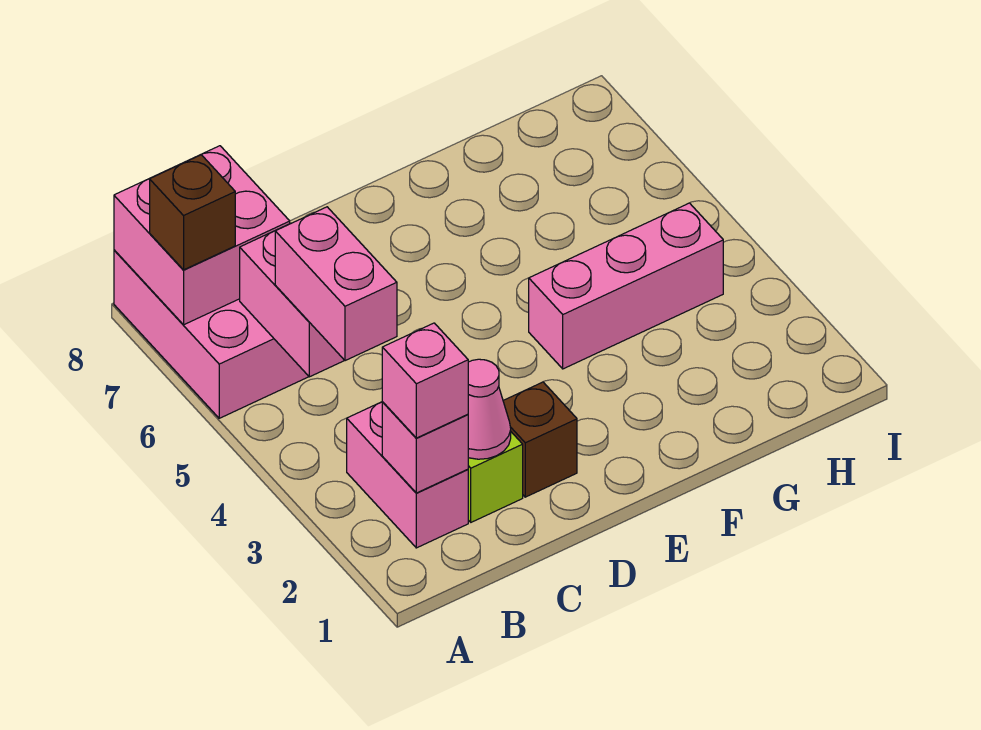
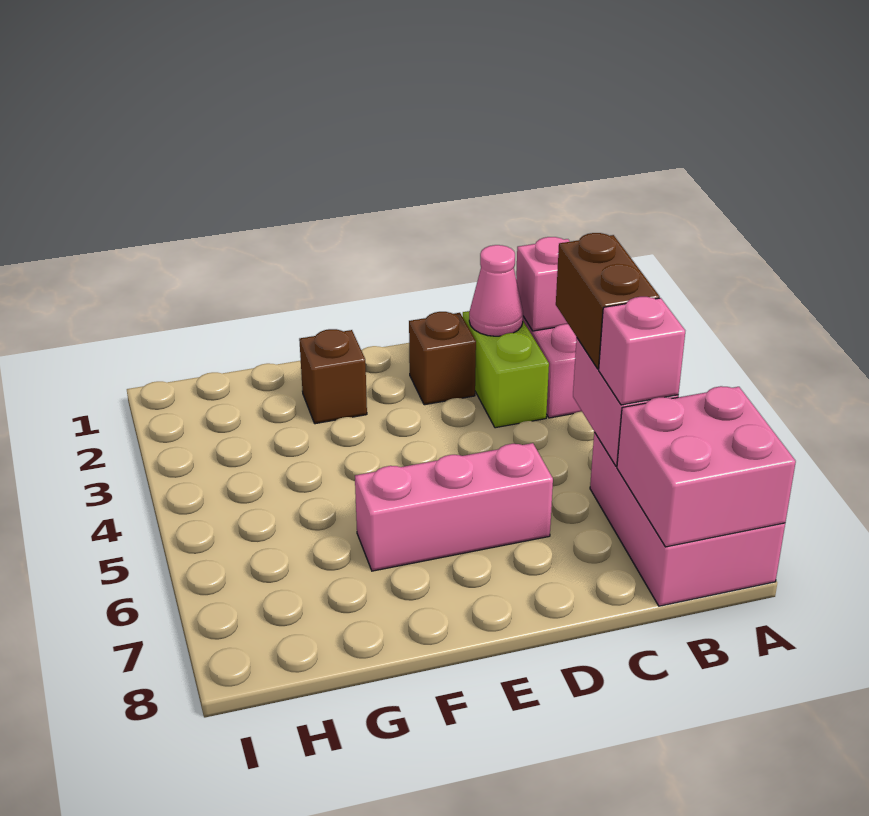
brown 1x1 brick [150,155,235,270] -> brown 1x1 brick moved to [299,329,367,424]
pink 1x1 brick [382,323,468,438] -> pink 1x1 brick moved to [599,297,685,405]
pink 1x2 brick [275,207,397,361] -> brown 1x2 brick [556,233,660,369]
pink 1x3 brick [529,203,723,369] -> pink 1x3 brick moved to [355,443,553,571]

